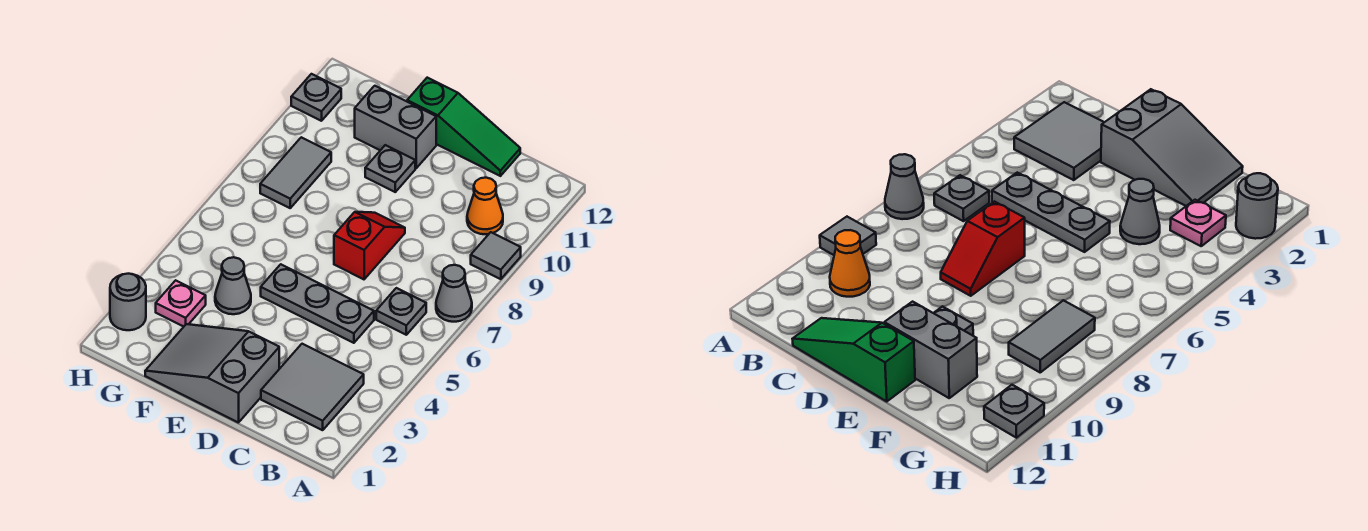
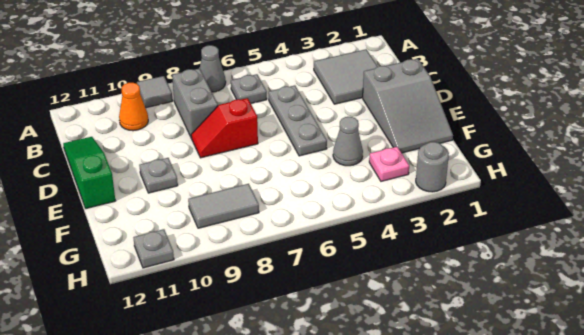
grey 1x2 brick [355,86,436,168] -> grey 1x2 brick moved to [172,68,218,138]

